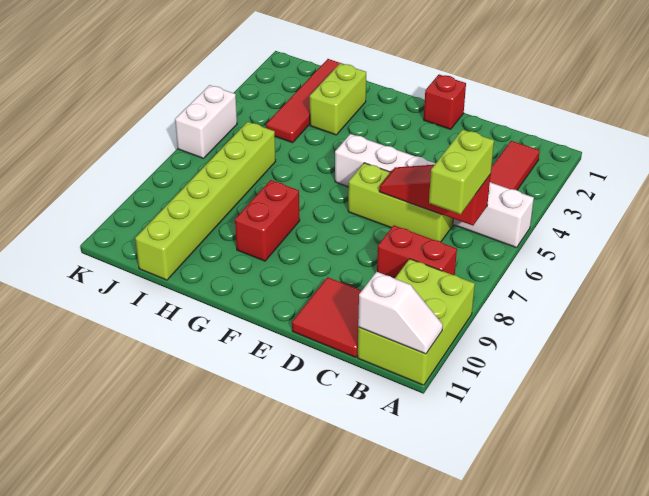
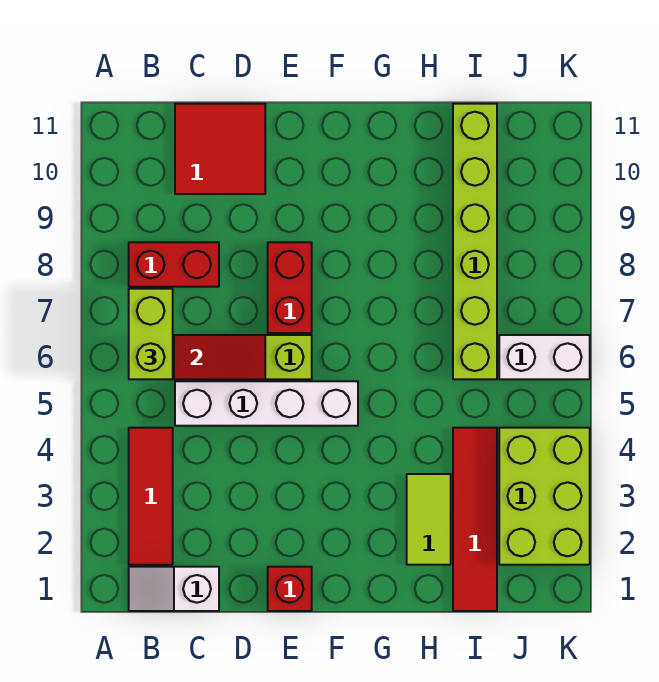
white 1x6 brick [335,134,534,248] -> white 1x4 brick [175,381,358,426]
lime 2x3 brick [358,259,475,385] -> lime 2x3 brick moved to [499,428,590,565]
white 1x2 slope [358,272,443,354] -> white 1x2 slope moved to [129,567,219,611]
red 1x2 brick [235,180,300,261] -> red 1x2 brick moved to [268,242,312,333]
lime 1x2 brick [310,63,366,135] -> lime 1x2 tile [407,474,451,565]
white 1x2 brick [175,85,237,158] -> white 1x2 brick turned to [499,335,590,379]

